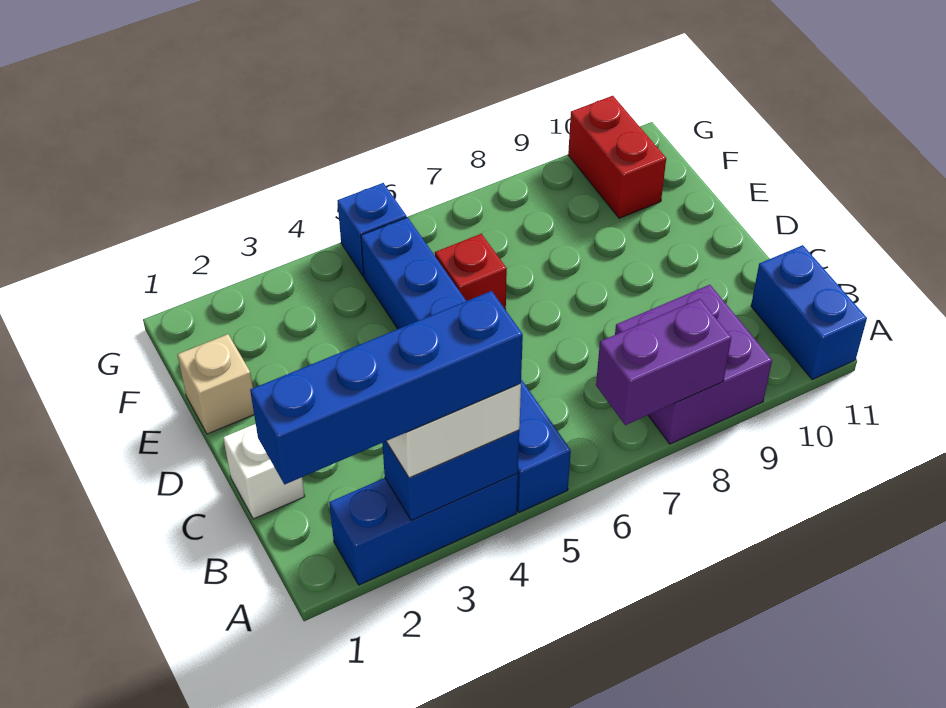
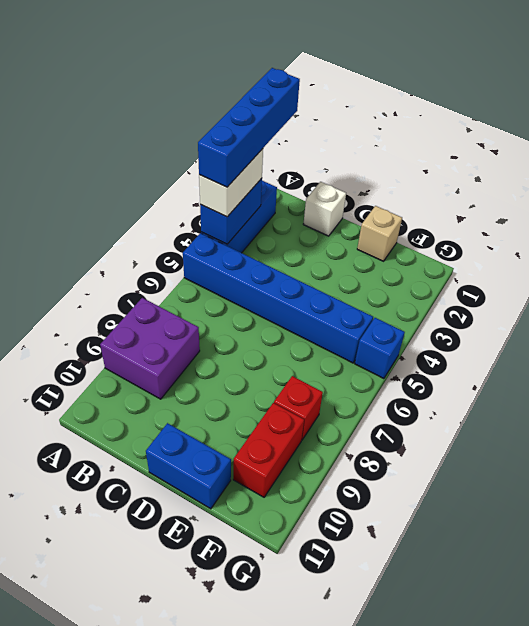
purple 1x2 brick [596,299,731,425] -> none
blue 1x2 brick [751,245,867,379] -> blue 1x2 brick moved to [146,423,231,509]
red 1x1 brick [435,234,507,310] -> red 1x1 brick moved to [274,376,323,440]
red 1x2 brick [568,96,666,218] -> red 1x2 brick turned to [233,403,304,497]

